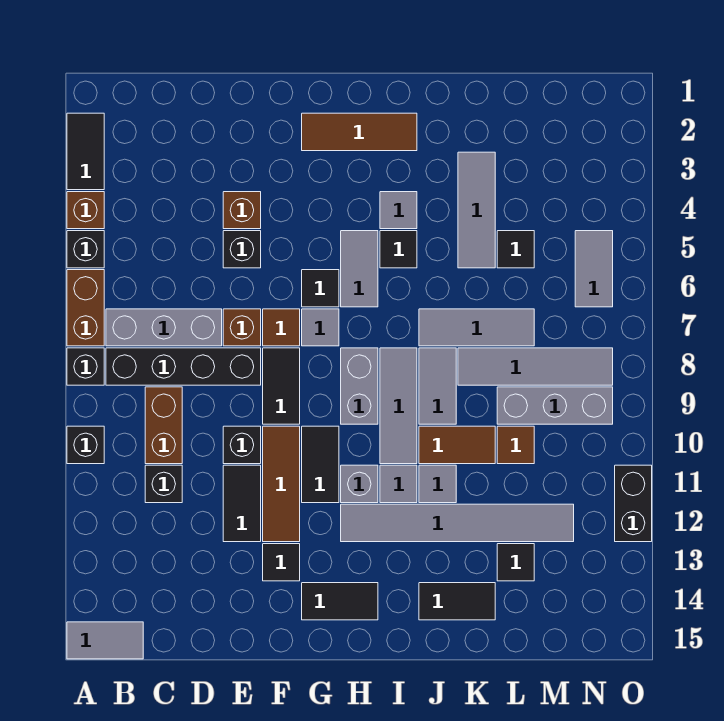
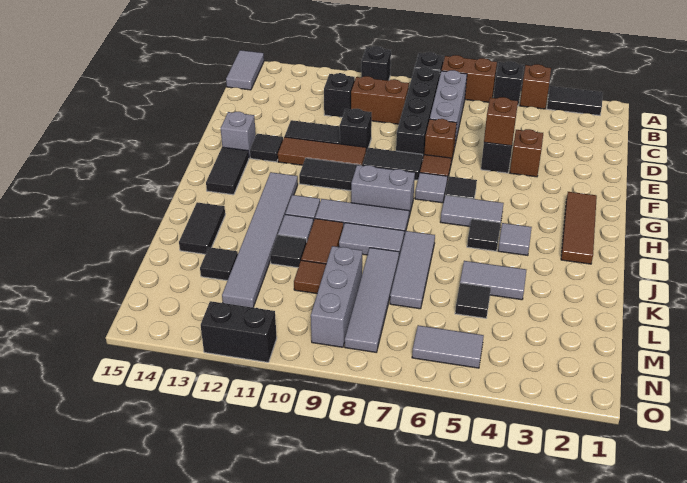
none -> brown 1x1 brick [484,97,518,146]
grey 1x1 brick [341,465,378,503] -> grey 1x1 brick moved to [221,112,256,158]
grey 1x3 tile [458,152,495,268] -> grey 1x2 tile [460,261,526,300]
none -> black 1x1 tile [270,235,307,268]

